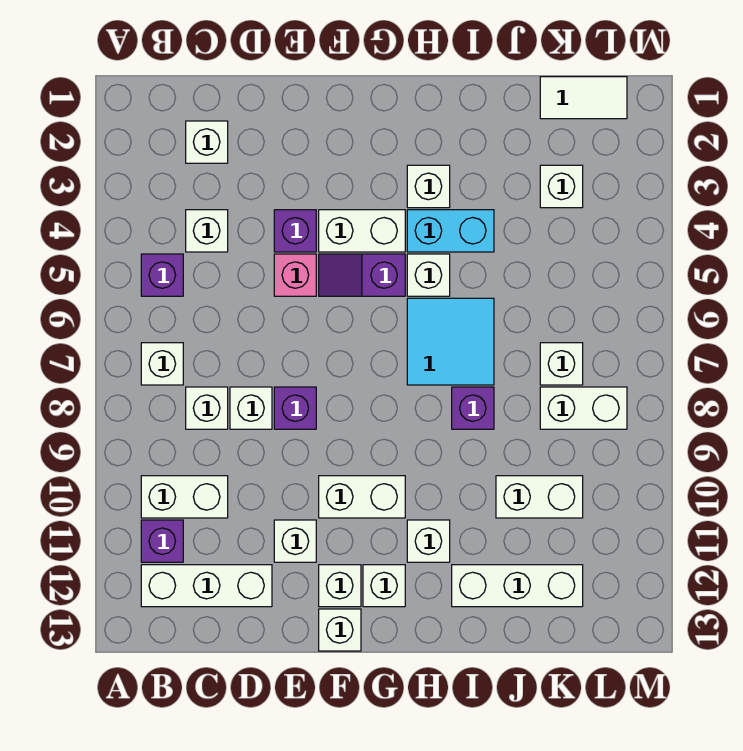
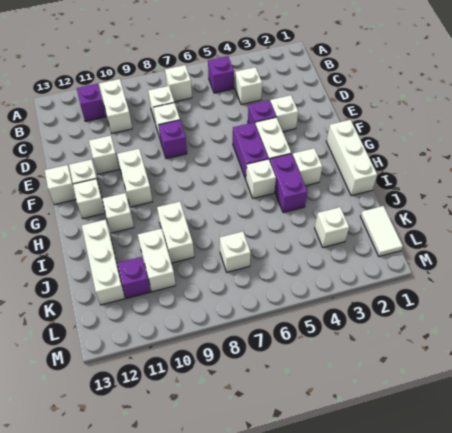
white 1x3 brick [141,565,272,607] -> white 1x3 brick moved to [326,120,377,196]
white 1x1 brick [186,121,228,163] -> white 1x1 brick moved to [270,95,298,132]
pink 1x1 brick [274,254,316,296] -> none
purple 1x2 slope [319,254,405,296] -> purple 1x2 brick [233,123,268,179]
cyan 1x2 brick [407,210,494,252] -> purple 1x2 brick [270,154,307,213]
cyan 2x2 tile [407,298,494,385] -> none
purple 1x1 brick [452,387,494,429] -> purple 1x1 brick moved to [117,257,150,298]
white 1x2 brick [540,387,627,429] -> white 1x2 brick moved to [157,202,194,263]

